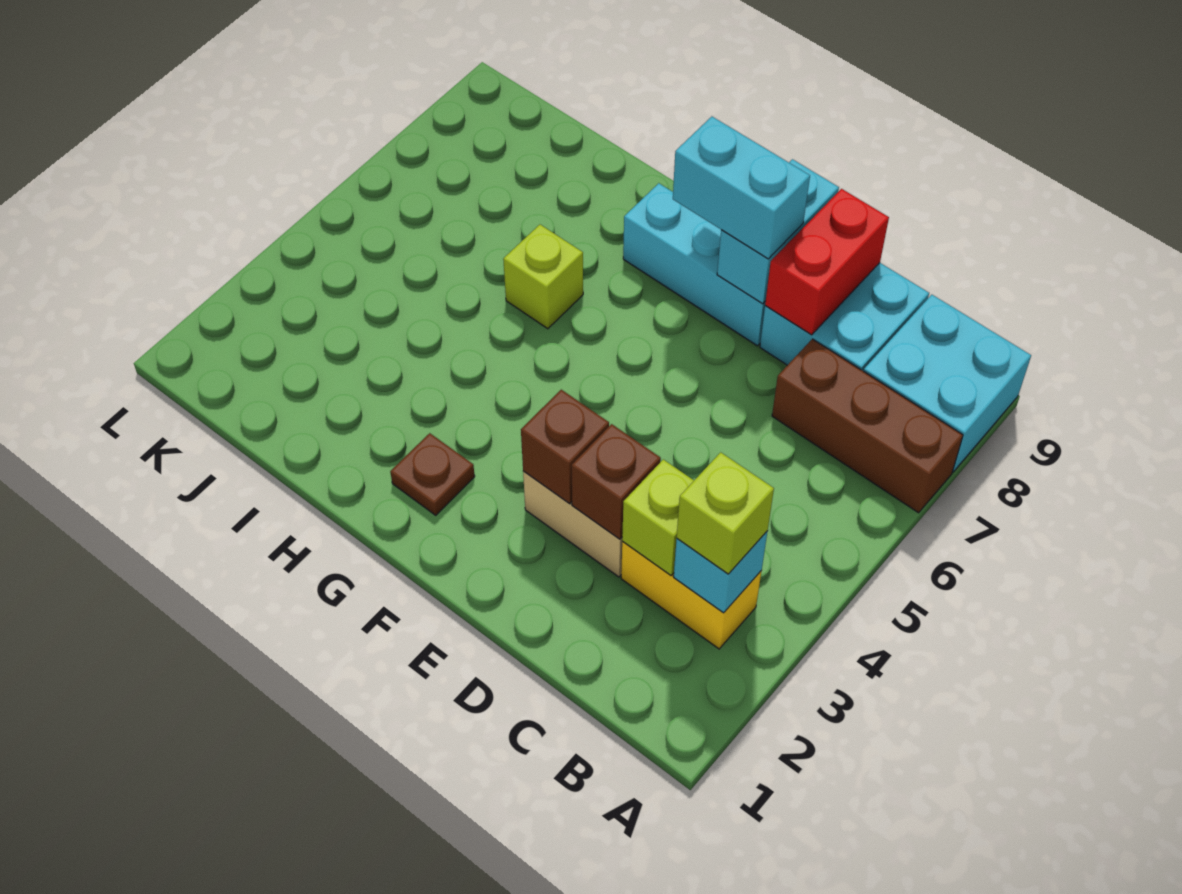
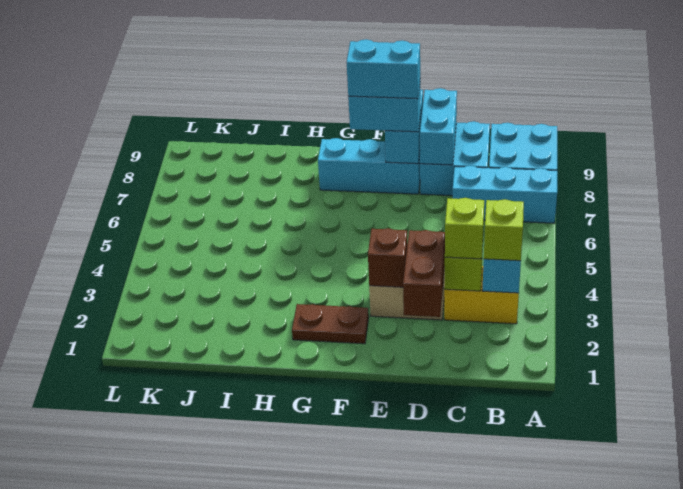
brown 1x3 brick [772,339,963,513] -> cyan 1x3 brick [453,166,557,223]
brown 1x1 brick [572,424,661,539] -> brown 1x2 brick [403,230,445,317]
red 1x2 brick [765,189,889,335] -> cyan 1x2 brick [420,88,457,165]
none -> cyan 1x2 brick [347,39,420,99]
brown 1x1 plate [390,433,475,515] -> brown 1x2 plate [292,304,369,344]
lime 1x1 brick [503,225,583,329] -> lime 1x1 brick moved to [445,198,484,259]

